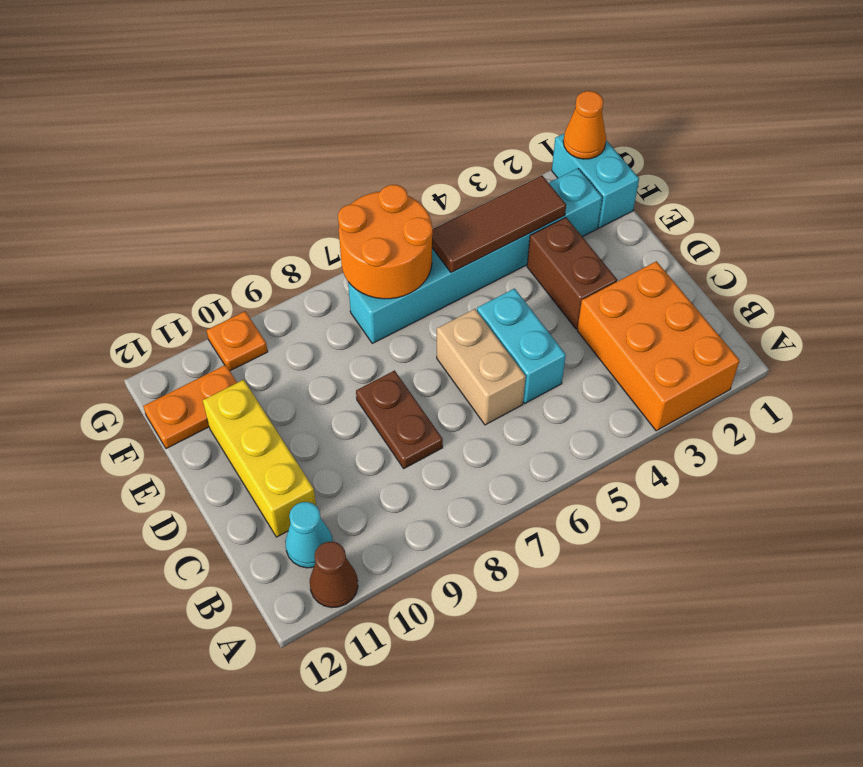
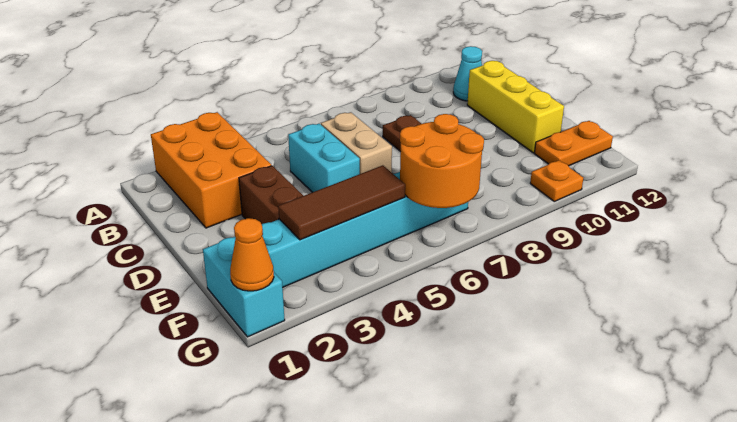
brown 1x1 cone [310,541,358,608] -> none

